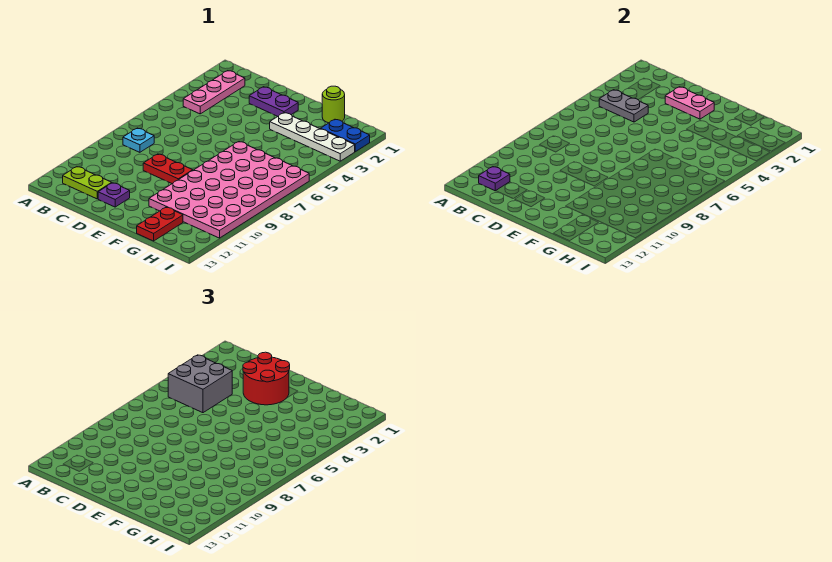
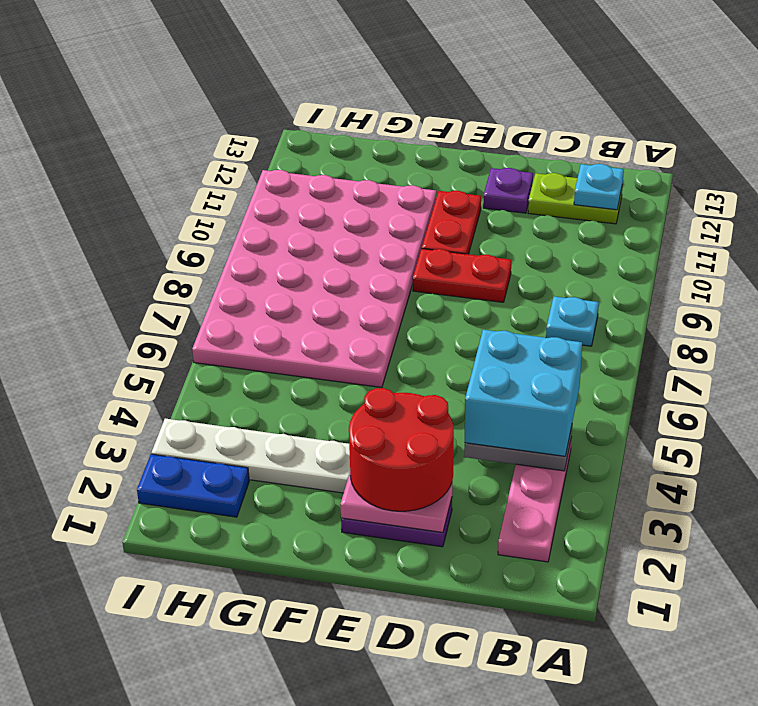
grey 2x2 brick [168,355,232,413] -> cyan 2x2 brick [465,330,582,456]
purple 1x1 plate [479,167,510,191] -> cyan 1x1 plate [574,164,624,210]
lime 1x1 round brick [322,86,345,123] -> none
red 1x2 plate [137,207,183,241] -> red 1x2 plate moved to [422,191,481,254]

